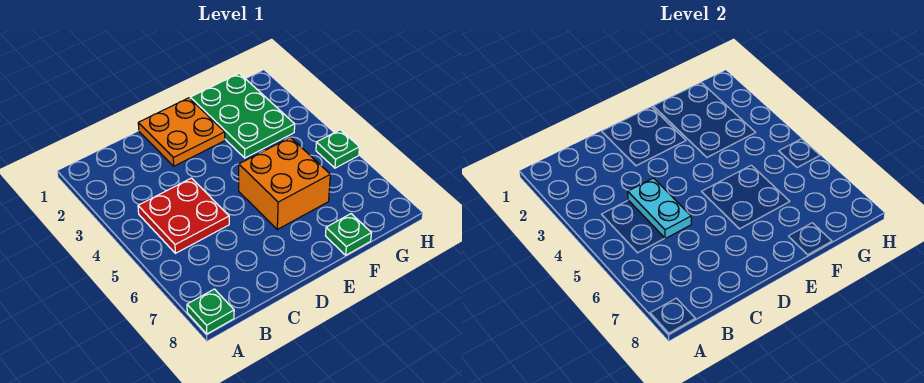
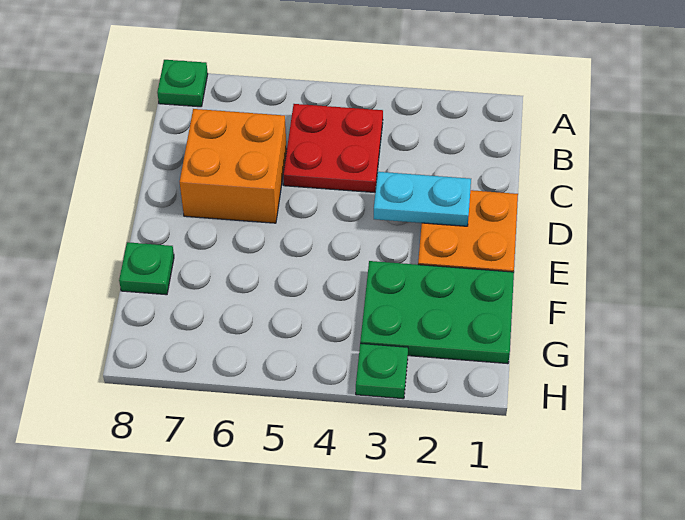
cyan 1x2 plate [628,178,691,238] -> cyan 1x2 plate moved to [374,172,471,226]
orange 2x2 brick [239,137,330,229] -> orange 2x2 brick moved to [180,109,287,223]
green 1x1 plate [316,130,359,168] -> green 1x1 plate moved to [356,343,408,399]

